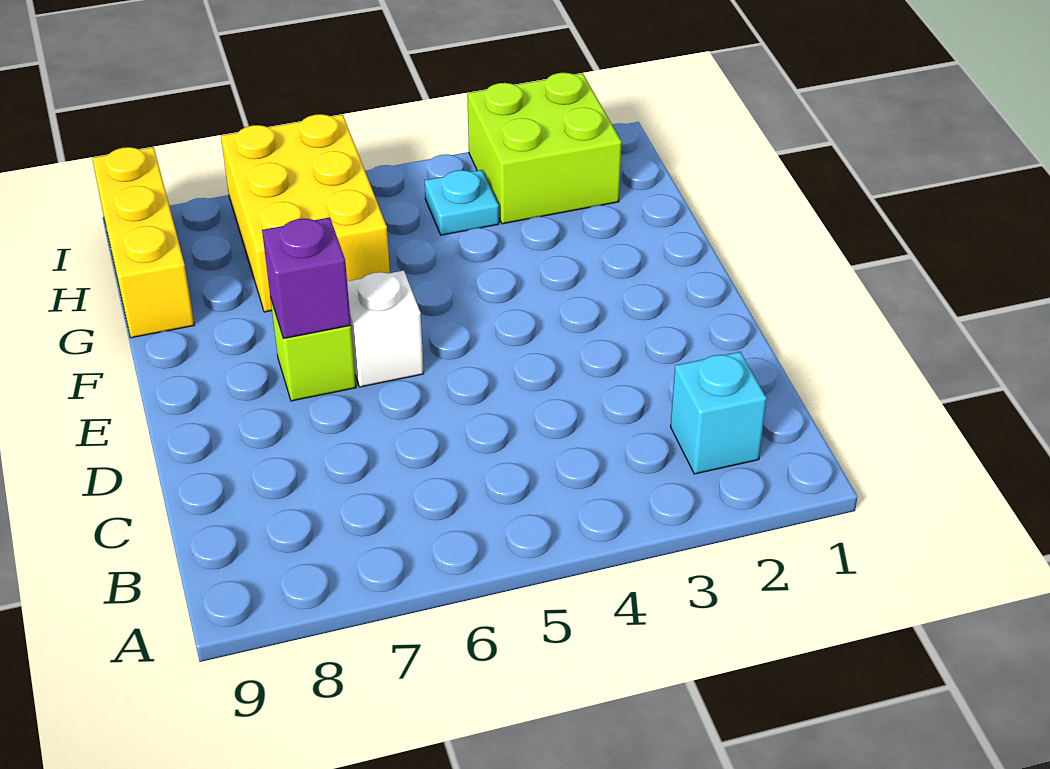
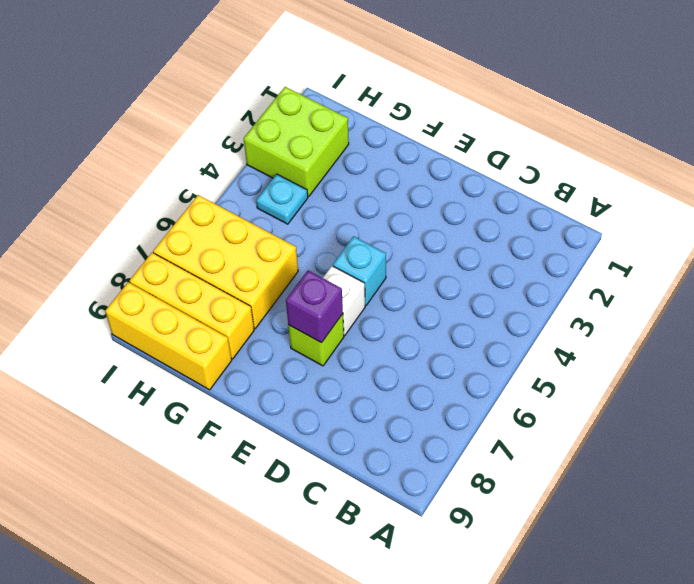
cyan 1x1 brick [671,352,767,474] -> cyan 1x1 brick moved to [333,236,386,305]
none -> yellow 1x3 brick [130,253,254,359]

